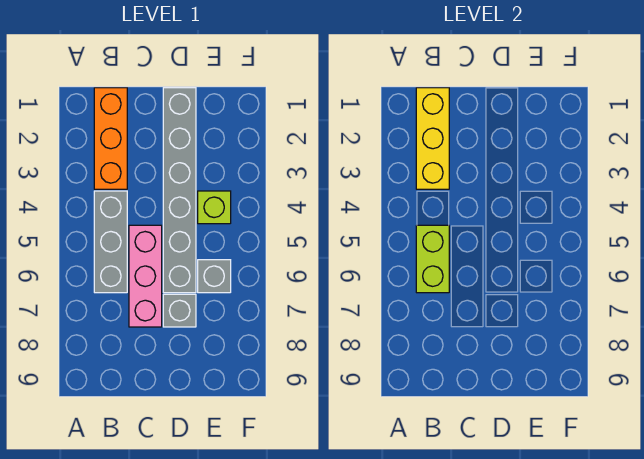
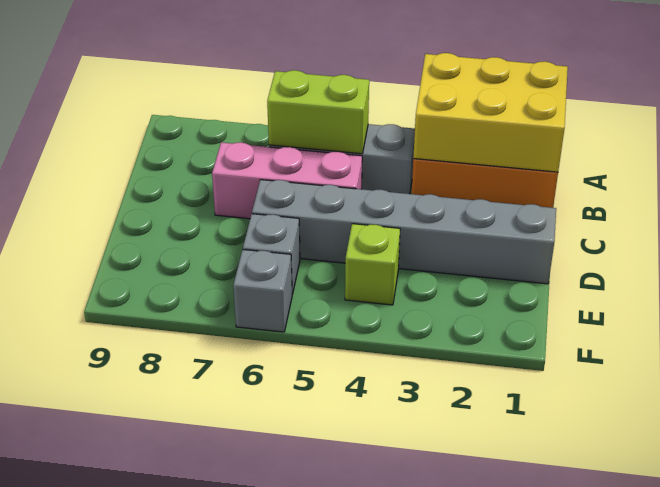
yellow 1x3 brick [416,88,449,189] -> yellow 2x3 brick [413,53,568,172]
grey 1x1 brick [163,294,196,327] -> grey 1x1 brick moved to [233,250,292,332]

